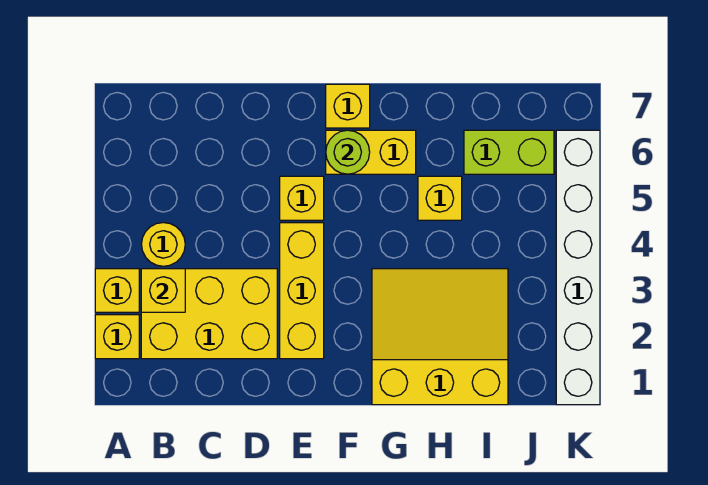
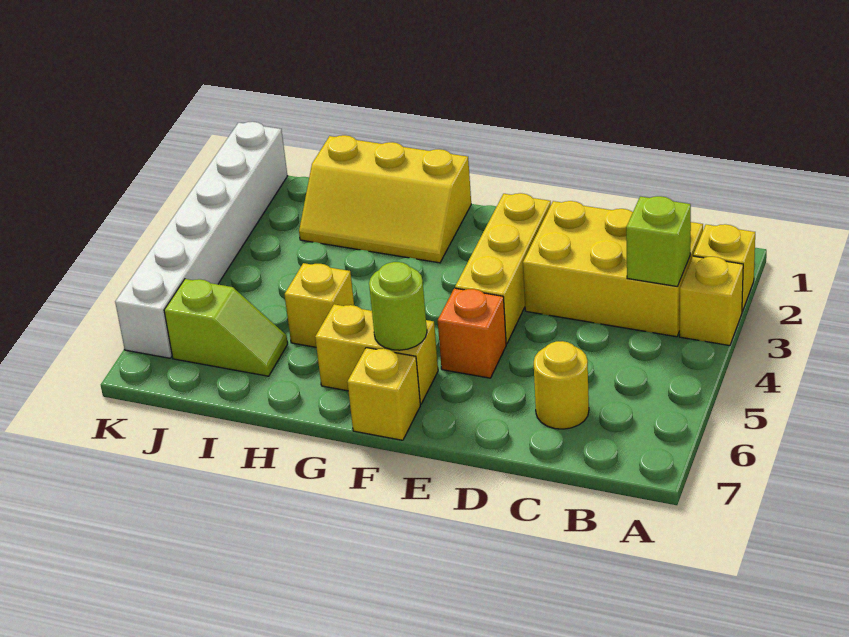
yellow 1x1 brick [141,269,185,312] -> lime 1x1 brick [626,196,691,287]
yellow 1x1 round brick [142,223,185,266] -> yellow 1x1 round brick moved to [534,341,589,429]
yellow 1x1 brick [280,176,324,220] -> orange 1x1 brick [438,288,506,378]
yellow 3x3 slope [372,269,508,405] -> yellow 2x3 slope [299,135,471,263]
lime 1x2 brick [464,130,554,174] -> lime 1x2 slope [164,279,288,376]

